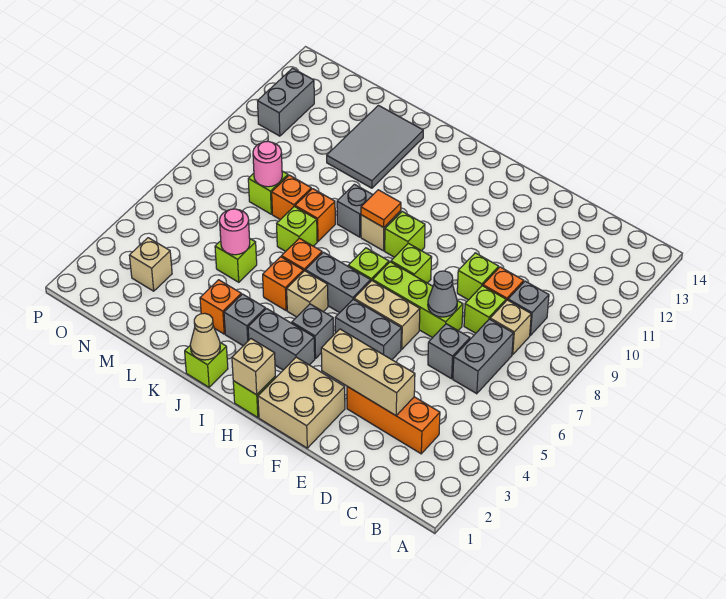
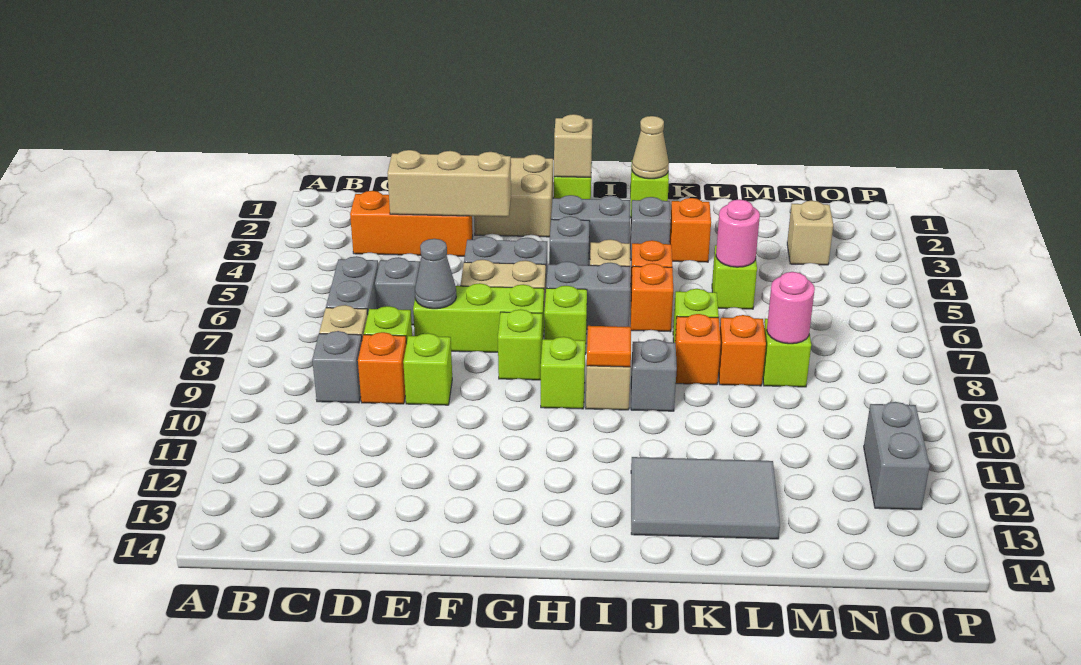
grey 2x3 tile [327,105,423,188] -> grey 2x3 tile turned to [631,457,780,539]

